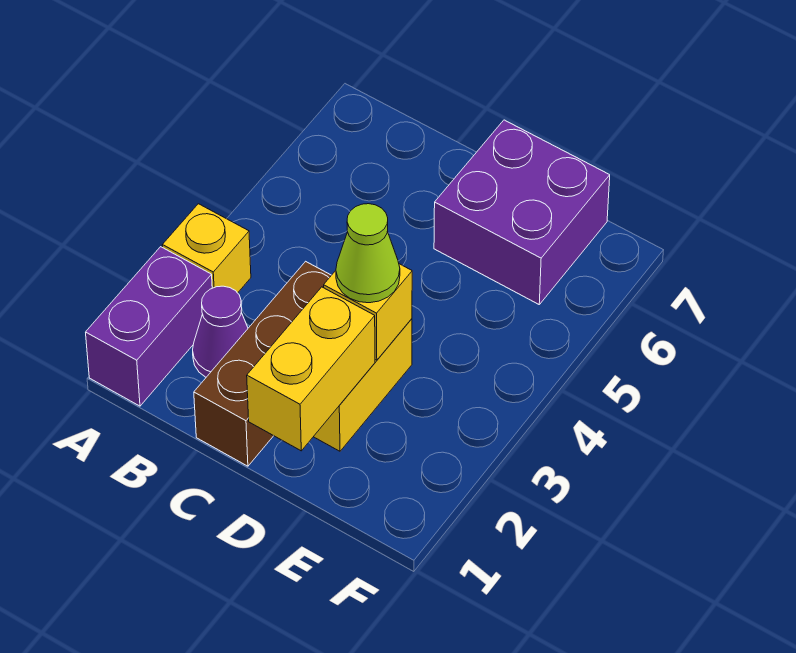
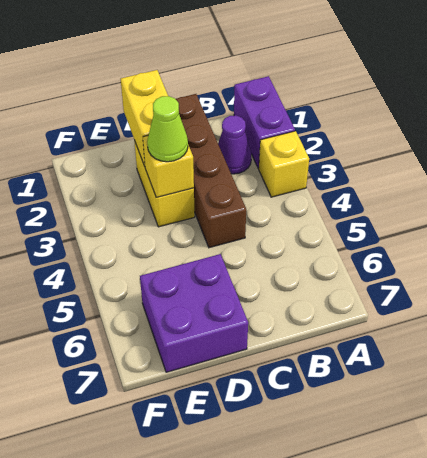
brown 1x3 brick [194,261,331,466] -> brown 1x4 brick [176,94,246,248]

